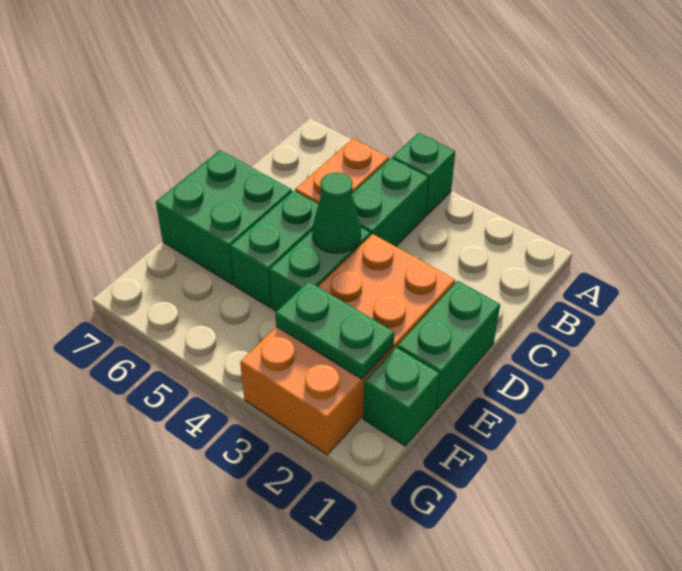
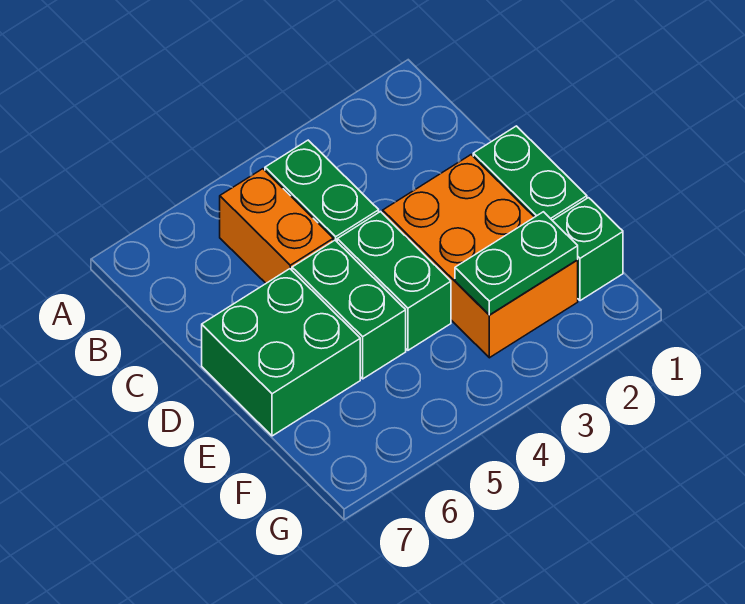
green 1x1 brick [392,133,455,216] -> none
orange 2x4 brick [240,234,455,455] -> orange 2x3 brick [383,155,578,358]
green 1x1 cone [312,173,361,253] -> none

